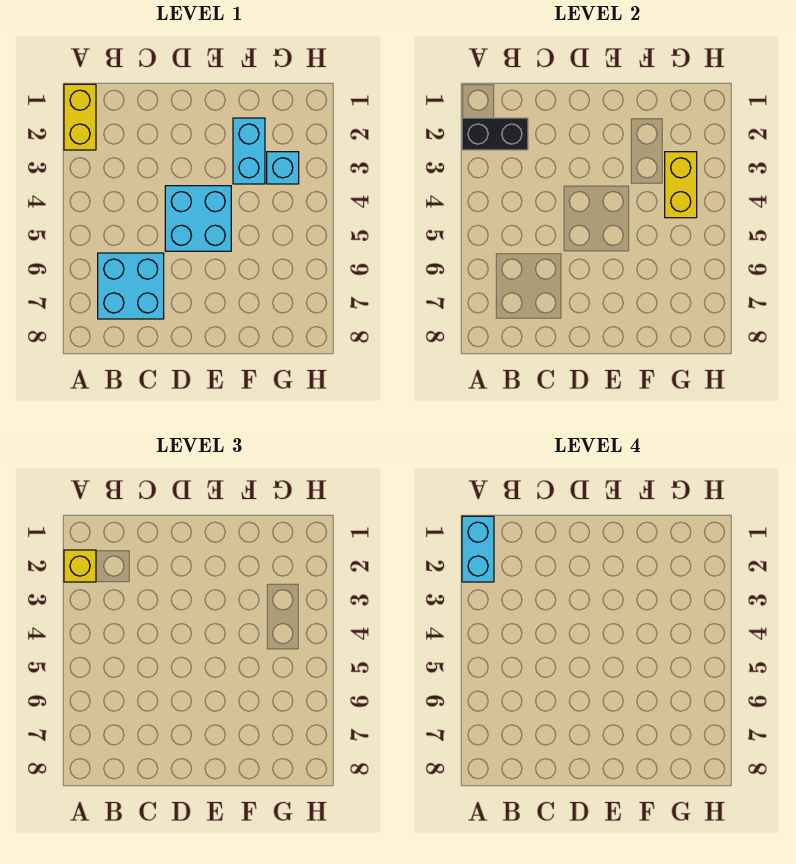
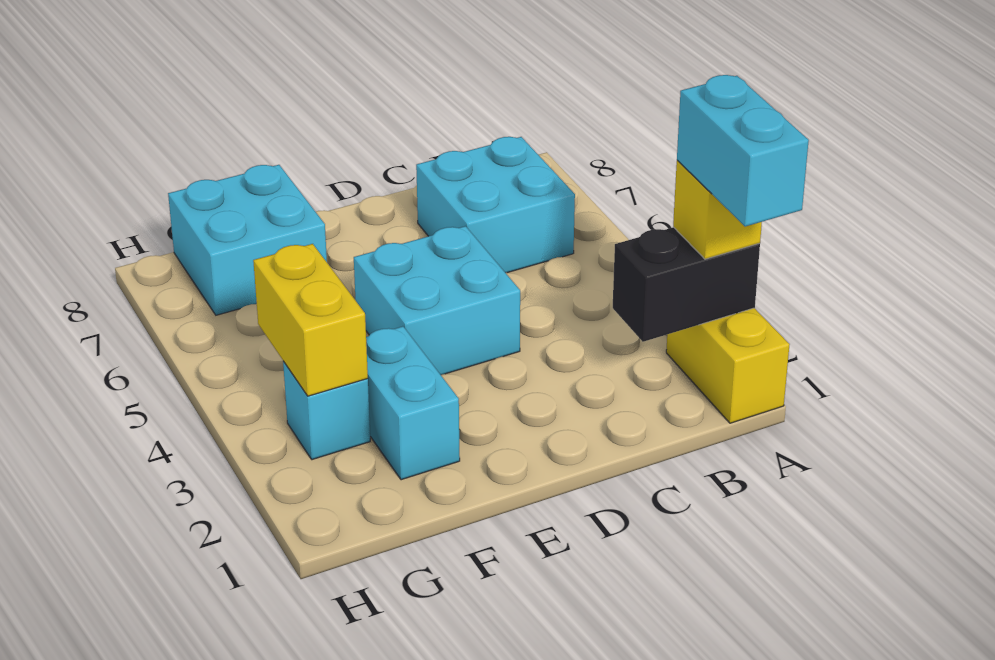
none -> cyan 2x2 brick [168,165,327,315]

